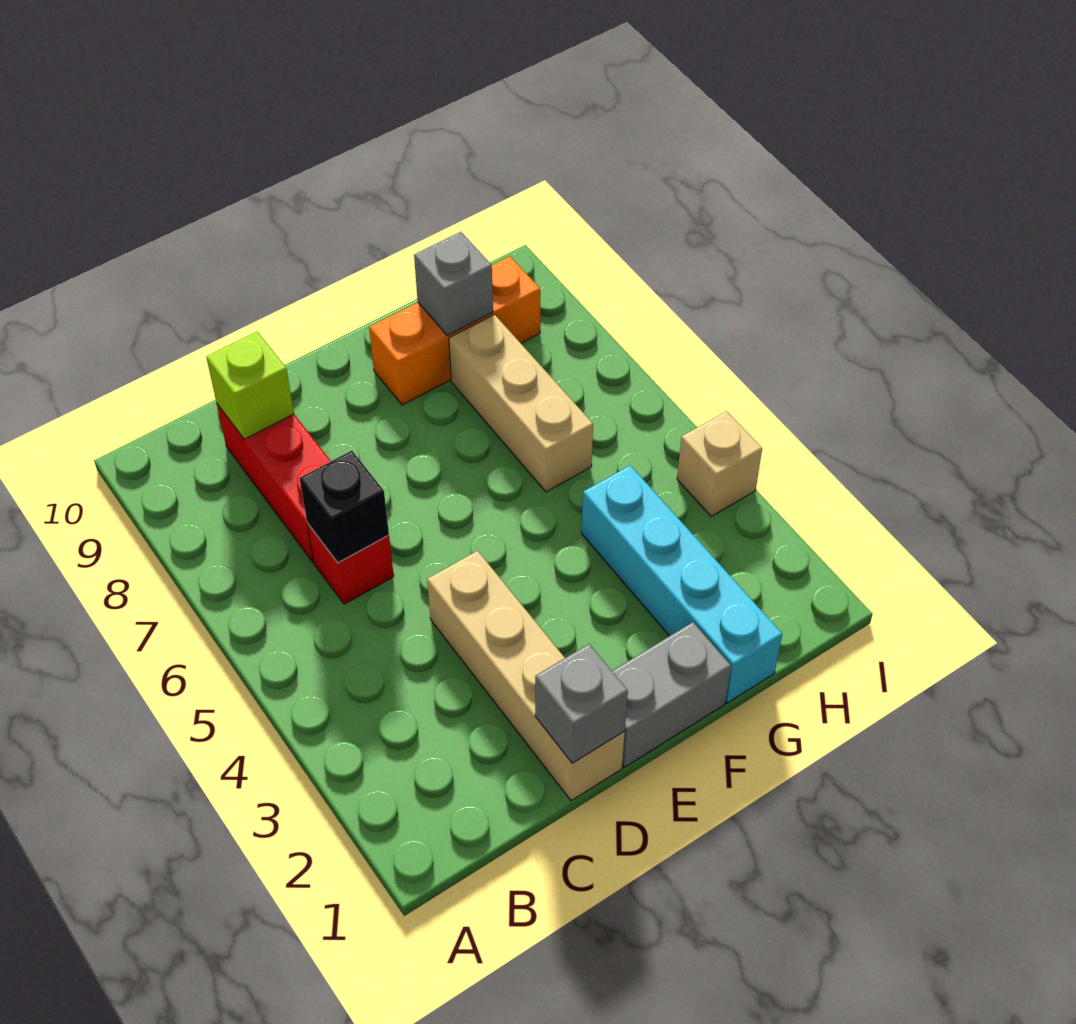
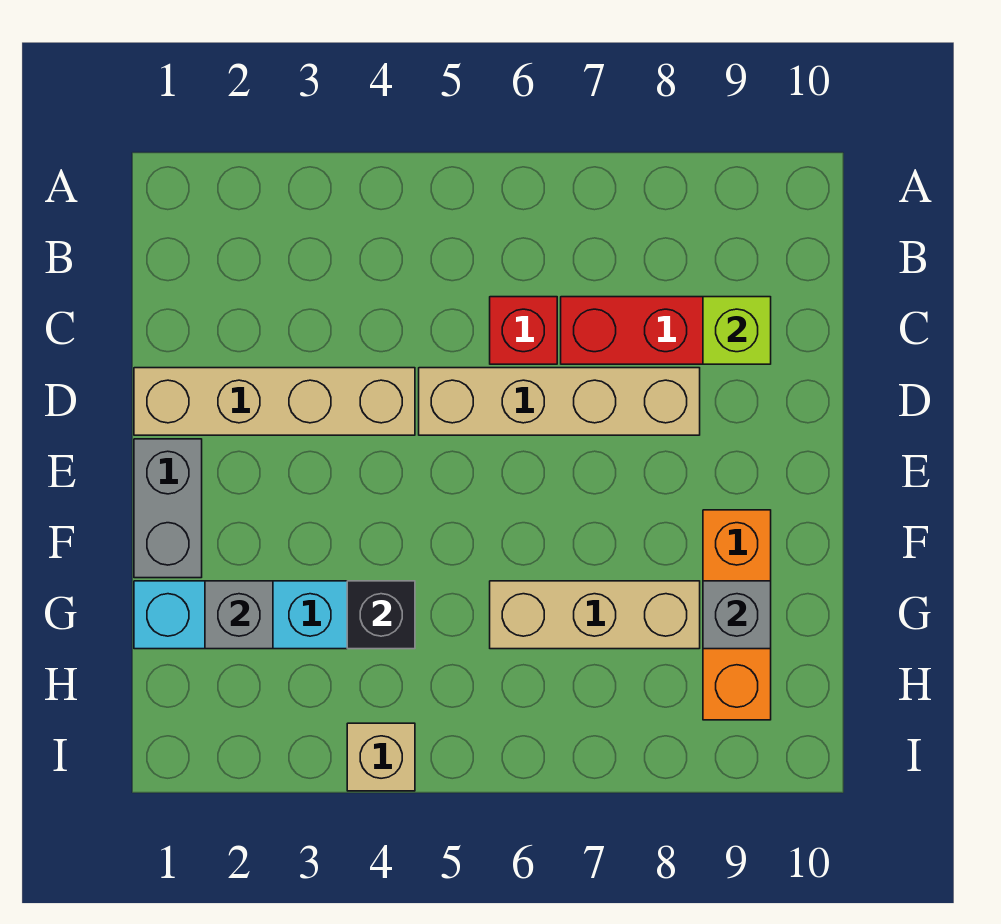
black 1x1 brick [300,451,389,563] -> black 1x1 brick moved to [347,581,415,649]
grey 1x1 brick [535,644,628,763] -> grey 1x1 brick moved to [205,581,273,649]
none -> tan 1x4 brick [419,368,700,435]

